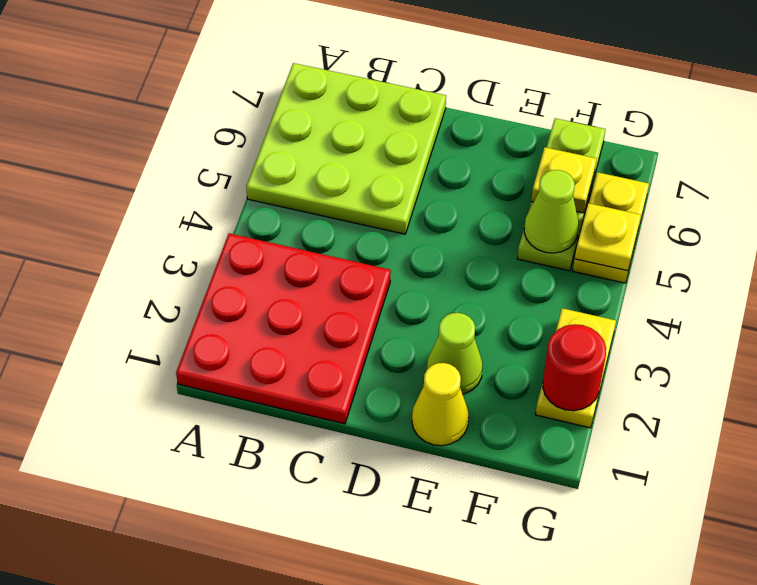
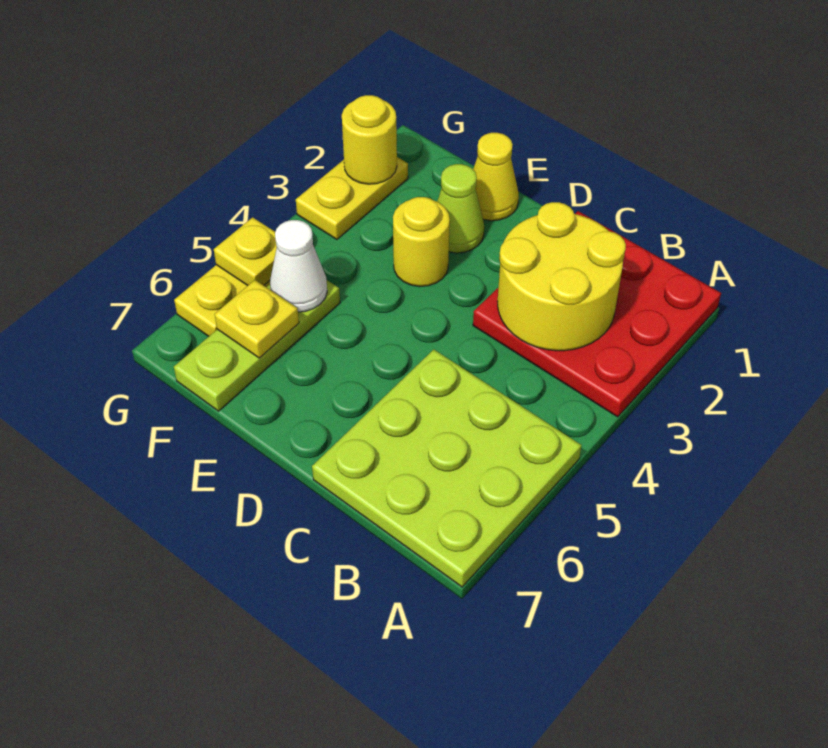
none -> yellow 2x2 round brick [497,202,626,351]
none -> yellow 1x1 round brick [393,197,450,287]
lime 1x1 cone [524,170,579,253] -> white 1x1 cone [270,220,327,312]
red 1x1 round brick [543,324,606,411] -> yellow 1x1 round brick [342,95,397,184]

